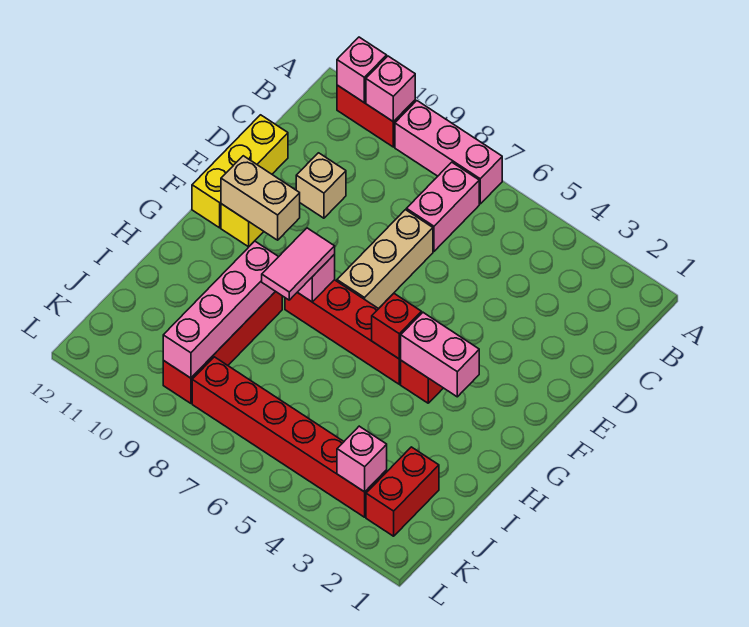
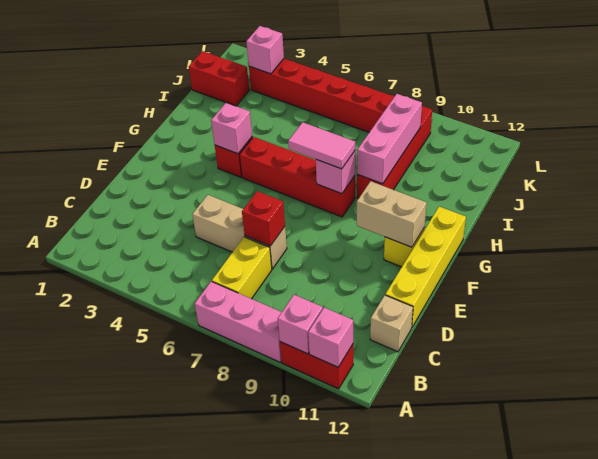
pink 1x2 brick [406,162,479,251] -> yellow 1x2 brick [212,237,272,299]
tan 1x3 brick [337,210,433,309] -> tan 1x3 brick turned to [192,195,287,269]
tan 1x1 brick [296,153,346,218] -> tan 1x1 brick moved to [370,295,413,352]
yellow 1x3 brick [192,115,288,228] -> yellow 1x4 brick [385,207,466,327]
pink 1x2 brick [401,313,479,397] -> pink 1x1 brick [211,103,252,154]
red 1x1 brick [372,294,421,359] -> red 1x1 brick moved to [242,191,285,246]
pink 1x2 tile [262,228,335,300] -> pink 1x2 tile turned to [288,122,355,169]
pink 1x4 brick [163,241,278,378] -> pink 1x3 brick [357,94,422,184]
red 1x2 brick [366,447,439,536] -> red 1x2 brick turned to [189,51,249,106]

